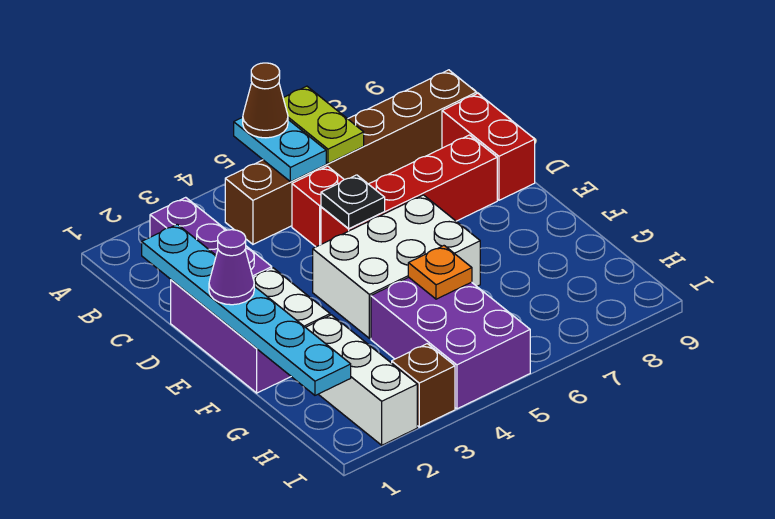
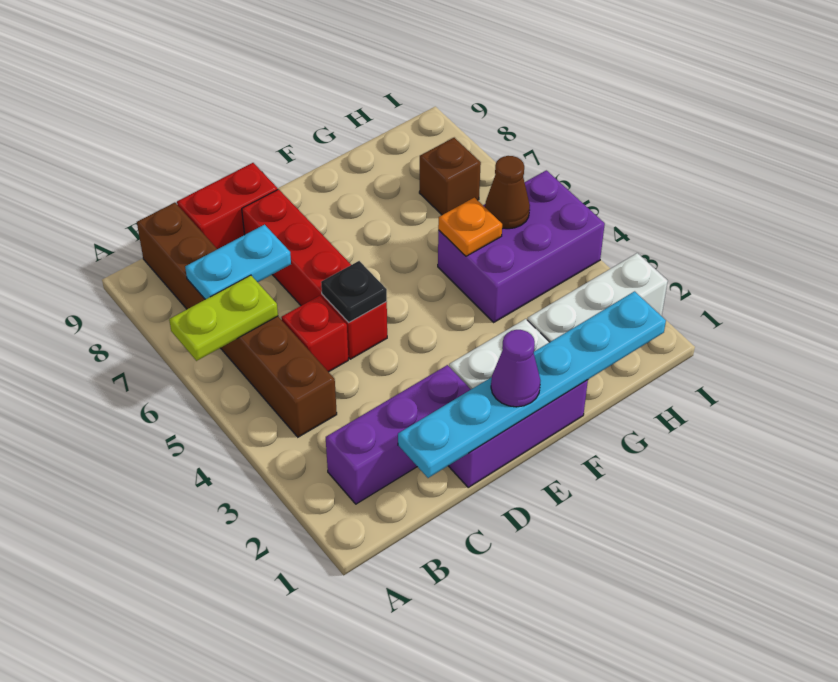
cyan 1x2 plate [234,117,326,182] -> cyan 1x2 plate moved to [185,225,291,299]
brown 1x1 cone [243,63,288,138] -> brown 1x1 cone moved to [485,156,530,229]
white 2x3 brick [313,195,480,338] -> none
brown 1x1 brick [392,344,455,427] -> brown 1x1 brick moved to [419,138,481,215]

